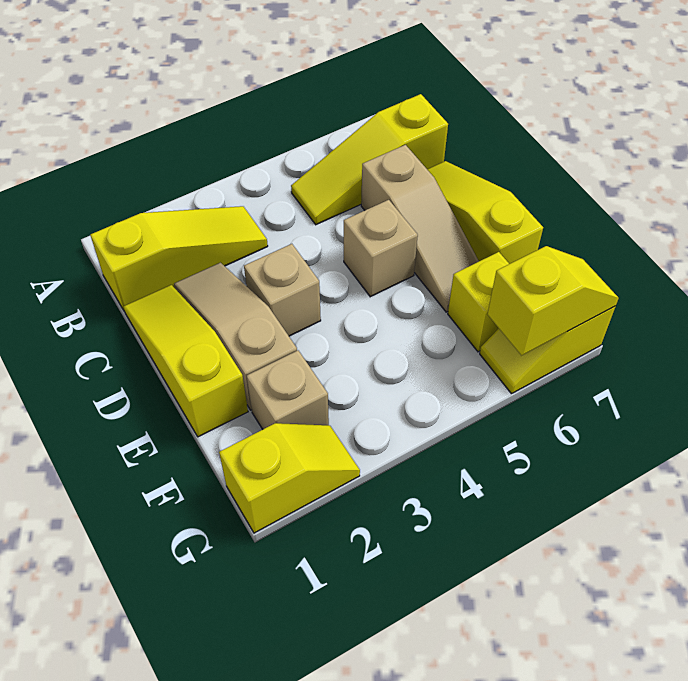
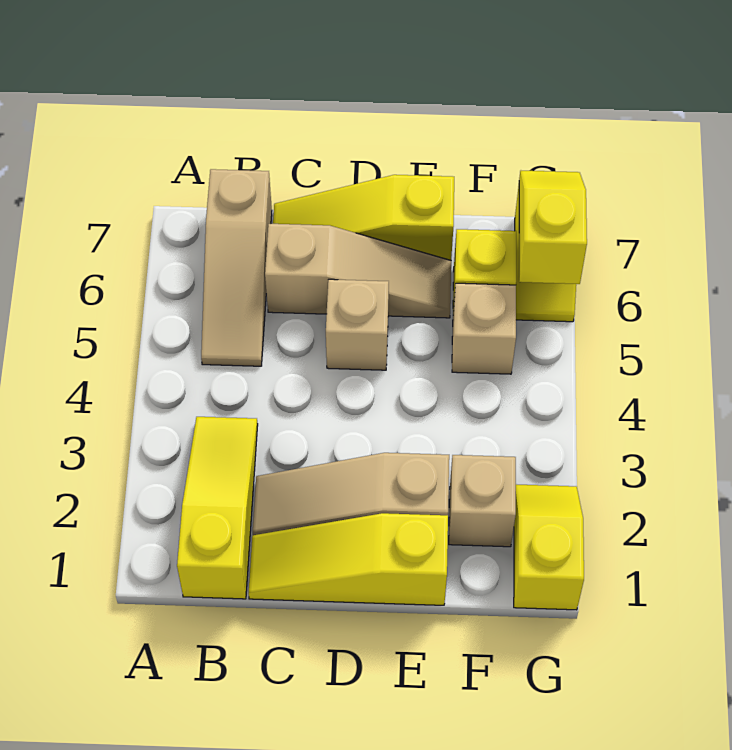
yellow 1x3 slope [291,94,448,225] -> tan 1x3 slope [201,169,272,366]
tan 1x1 brick [244,244,321,336] -> tan 1x1 brick moved to [452,283,516,374]

